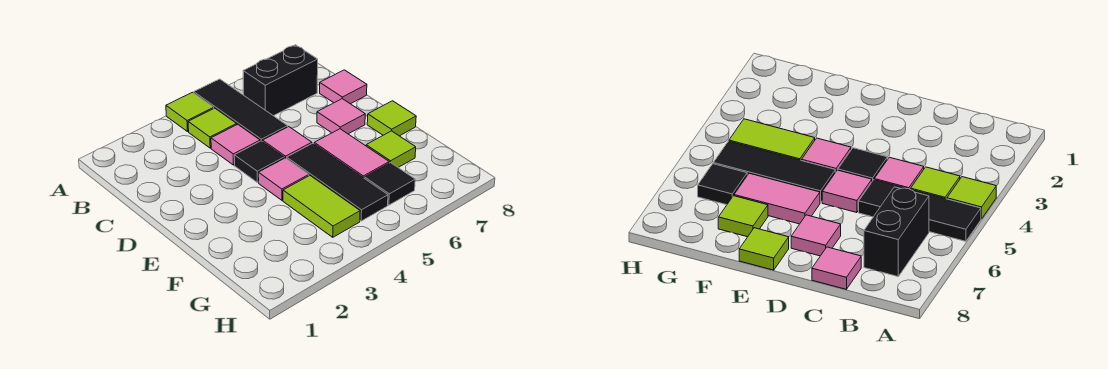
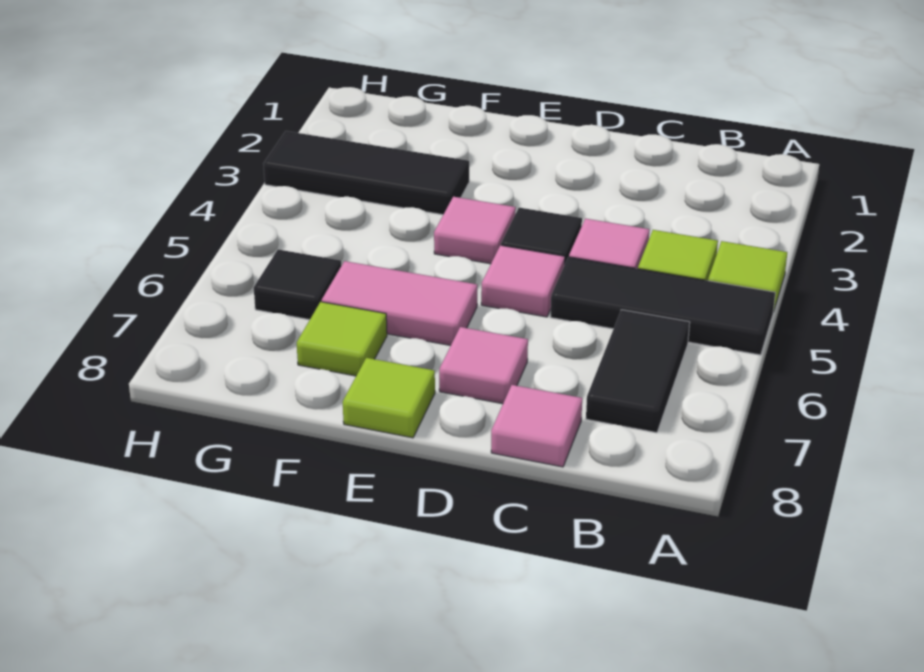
black 1x2 brick [243,45,318,116] -> black 1x2 tile [586,310,690,433]
black 1x3 tile [287,143,388,221] -> black 1x3 tile moved to [263,131,469,215]
lime 1x2 tile [283,176,360,237] -> none

